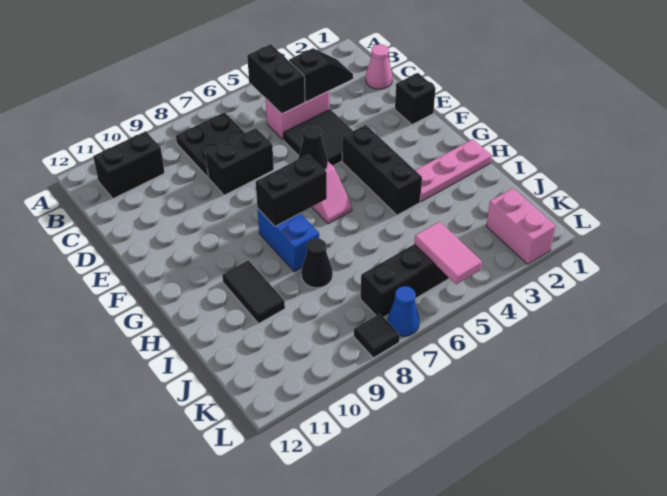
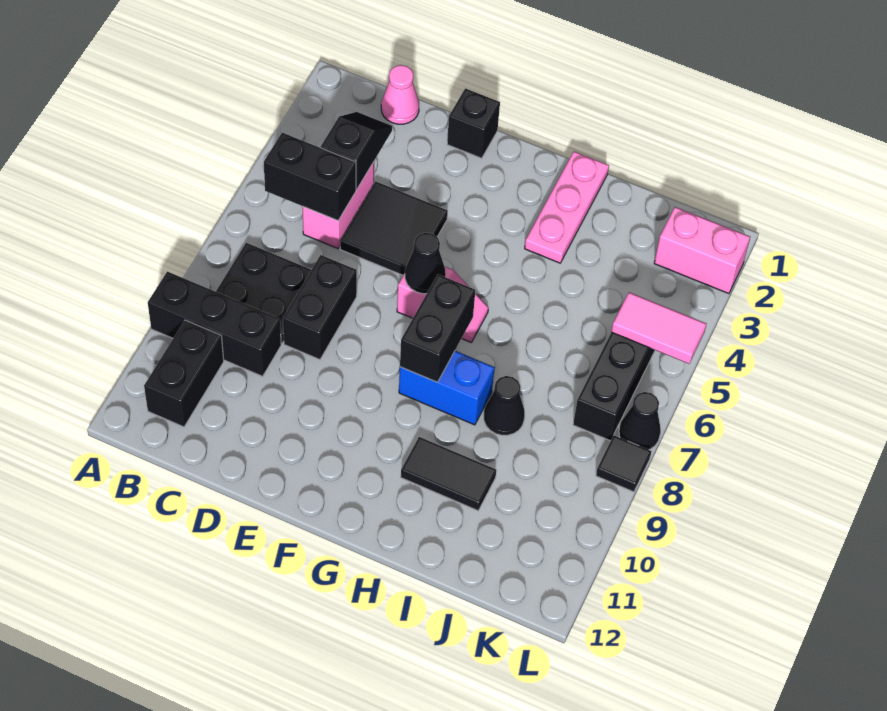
black 1x3 brick [342,125,422,215] -> black 1x3 brick moved to [148,271,281,376]
blue 1x1 cone [387,286,420,336] -> black 1x1 cone [619,392,661,450]

